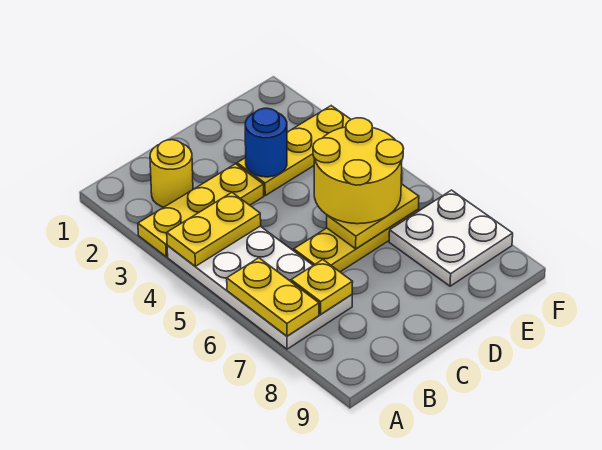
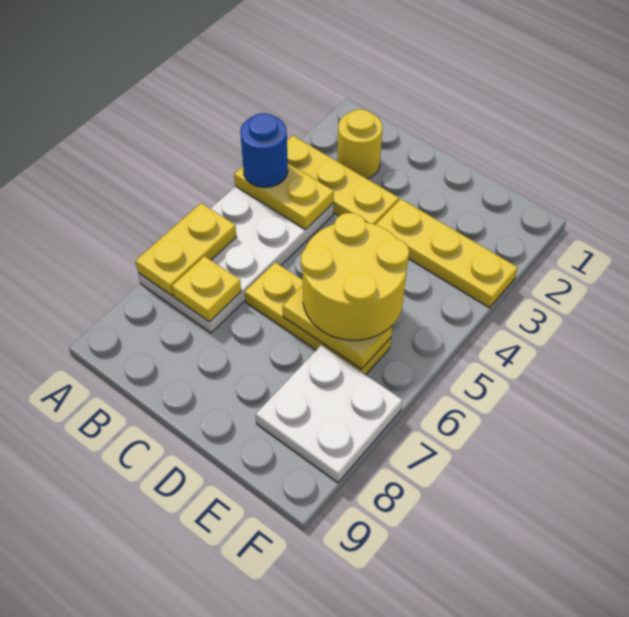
blue 1x1 round brick [245,108,287,177] -> blue 1x1 round brick moved to [240,113,288,188]

